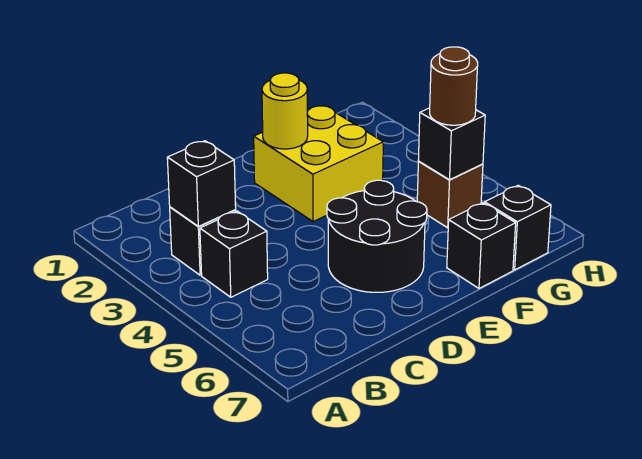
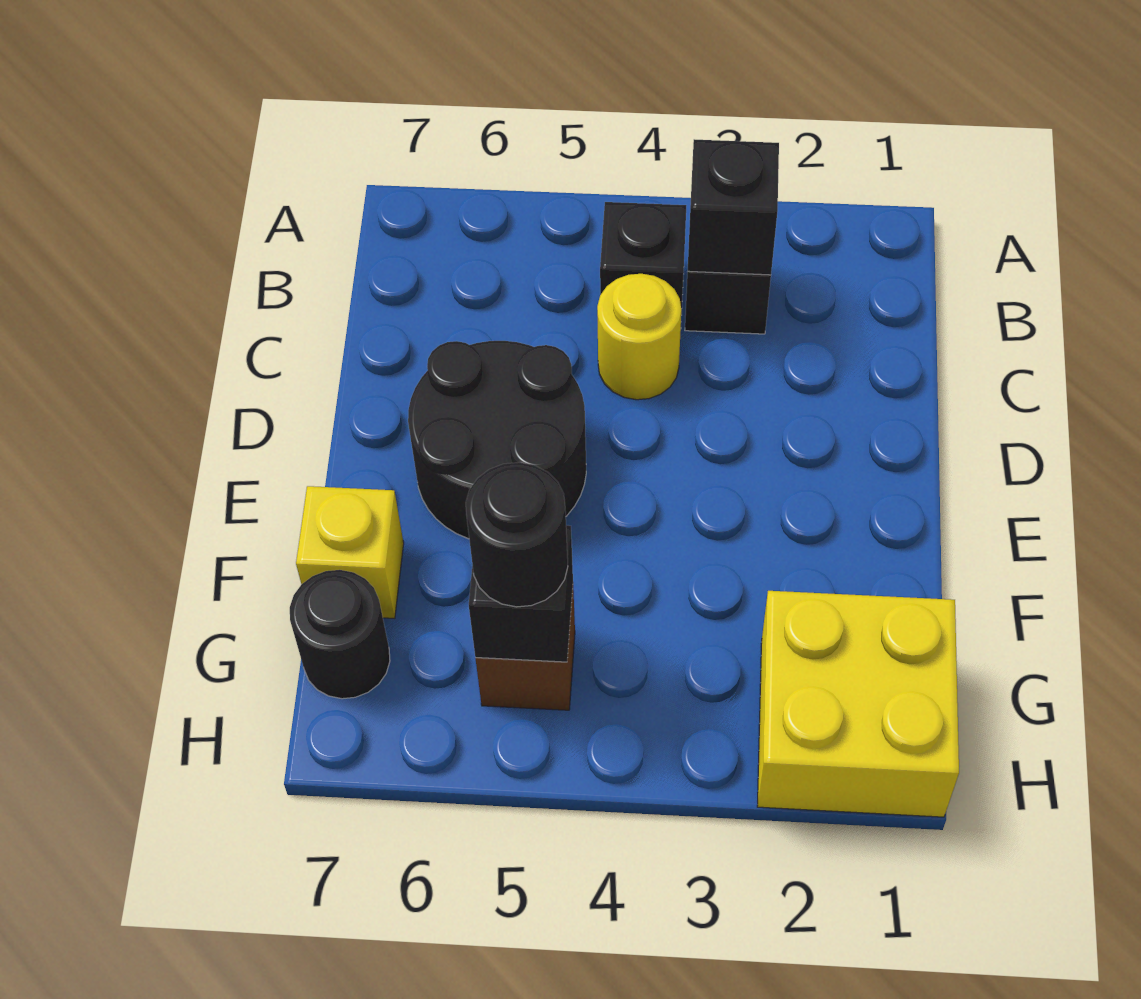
yellow 2x2 brick [254,105,383,222] -> yellow 2x2 brick moved to [757,591,959,817]
yellow 1x1 round brick [262,73,308,149] -> yellow 1x1 round brick moved to [597,274,681,400]
black 1x1 brick [447,203,516,288] -> yellow 1x1 brick [296,486,404,618]
brown 1x1 round brick [430,47,478,125] -> black 1x1 round brick [466,462,568,607]
black 1x1 brick [485,185,551,270] -> black 1x1 round brick [290,570,390,699]

